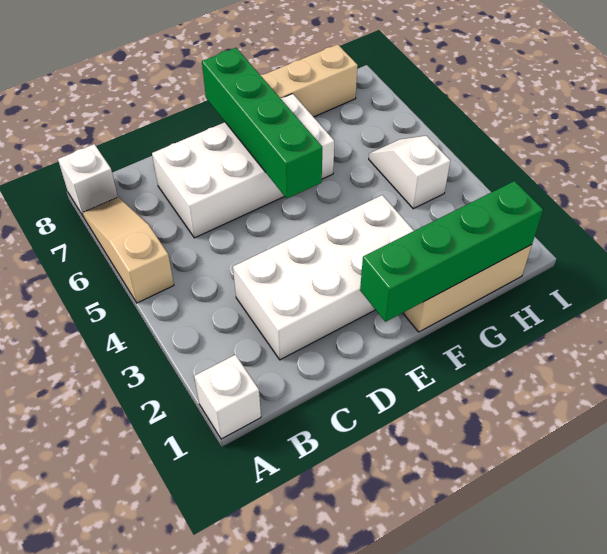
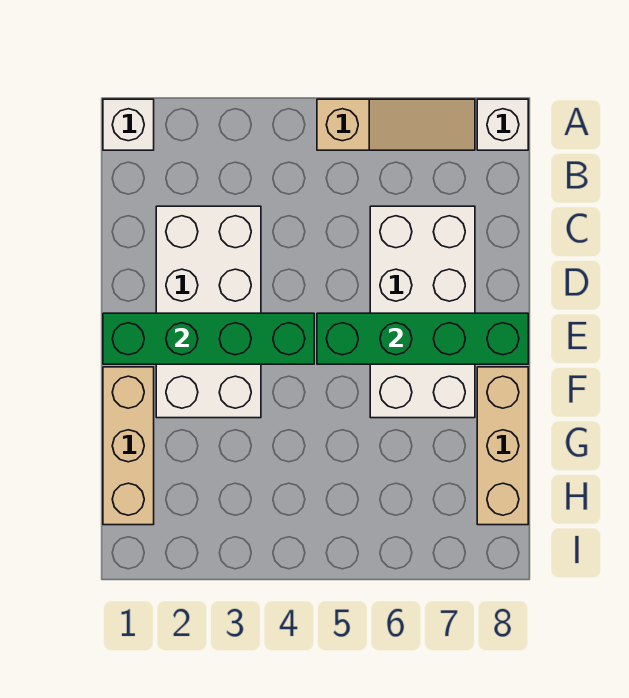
green 1x4 brick [360,181,543,322] -> green 1x4 brick turned to [103,313,314,364]
white 1x2 slope [369,136,450,209] -> none

